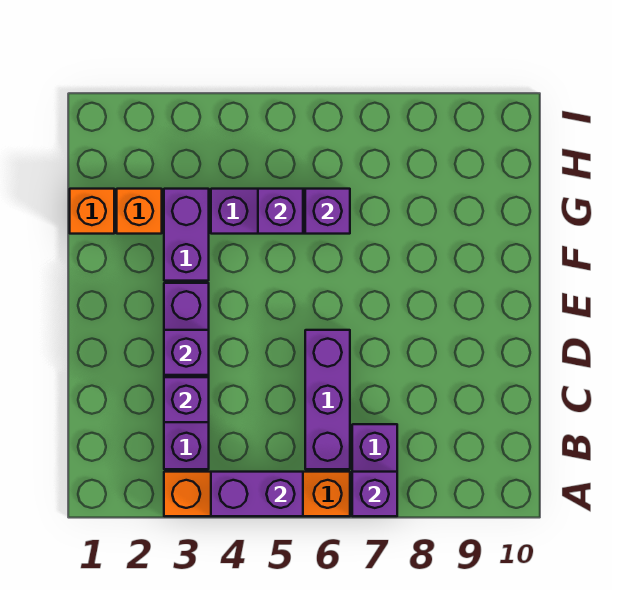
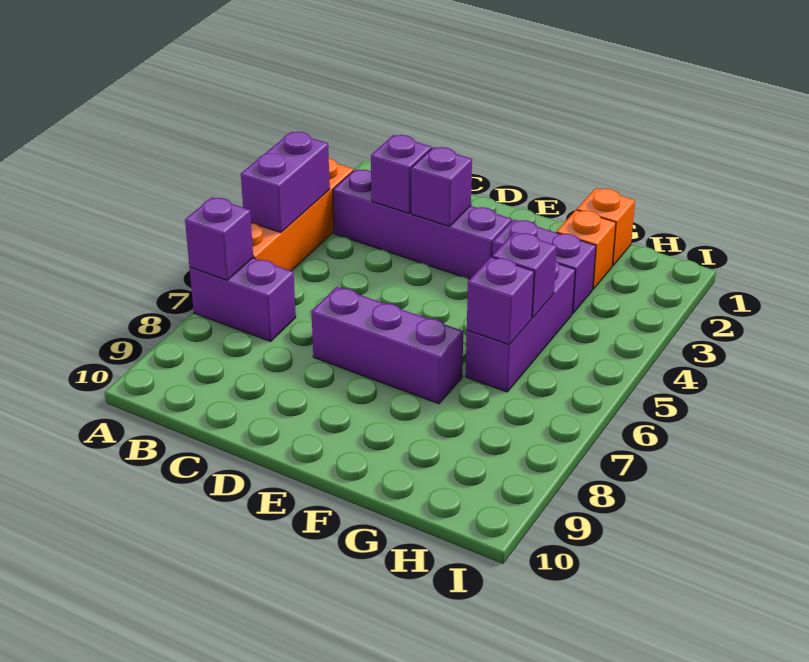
purple 1x3 brick [305,330,350,469] -> purple 1x3 brick moved to [311,287,463,404]

